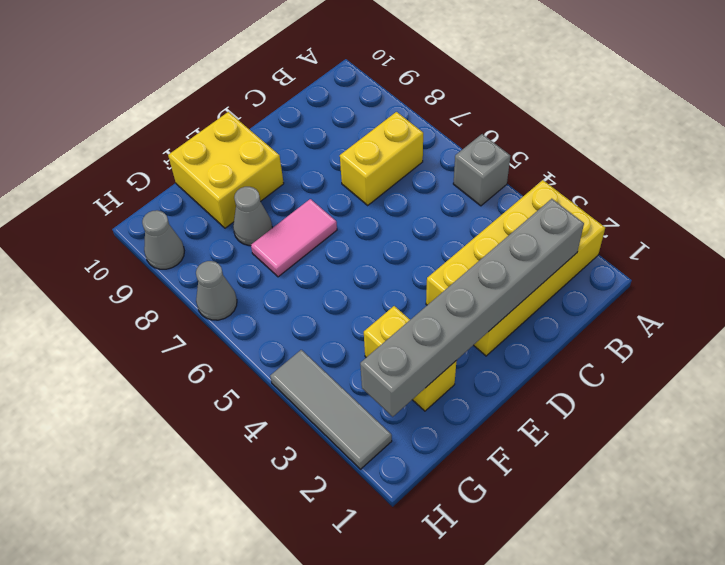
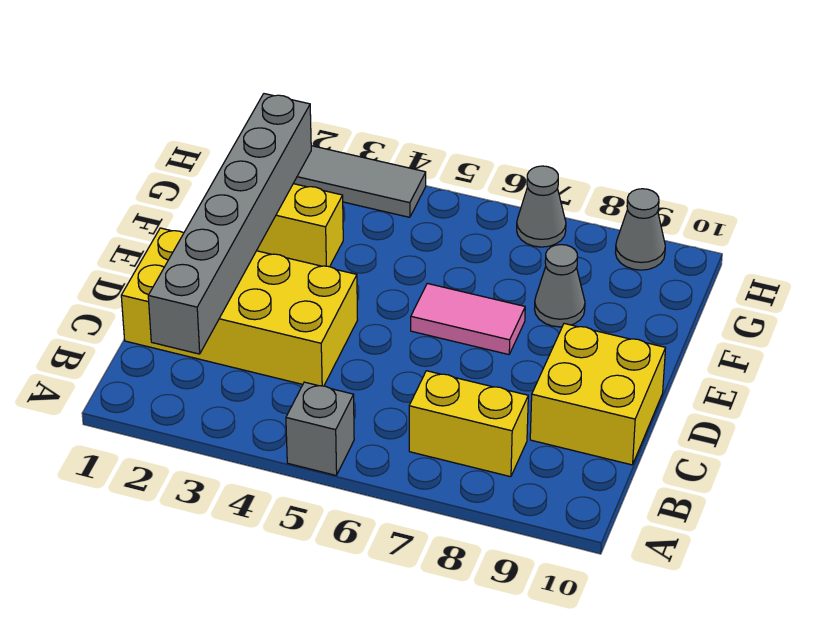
yellow 2x4 brick [426,180,605,356] -> yellow 2x4 brick turned to [121,228,358,386]
yellow 1x2 brick [340,112,423,205] -> yellow 1x2 brick turned to [409,371,528,477]
pink 1x2 tile [251,199,337,277] -> pink 1x2 tile turned to [411,283,525,355]
yellow 2x2 brick [168,112,284,228] -> yellow 2x2 brick moved to [530,324,666,465]

